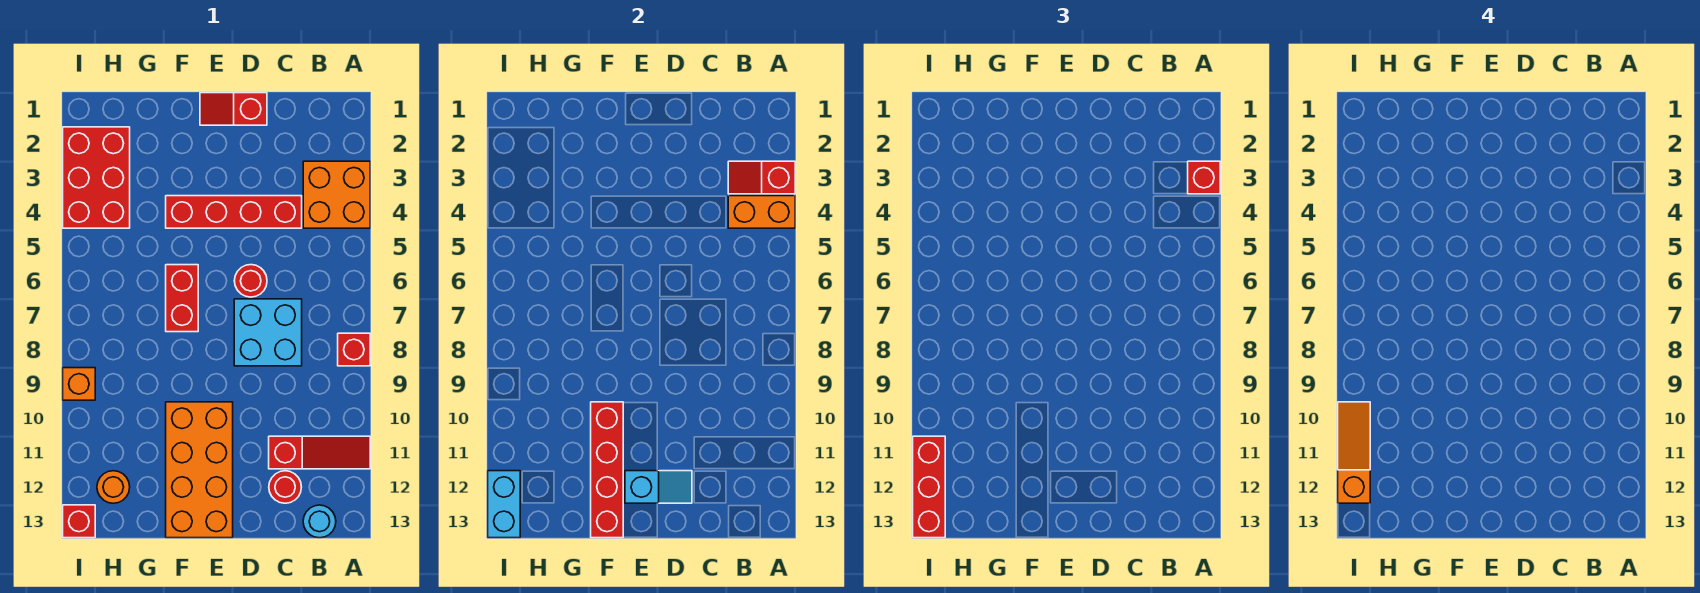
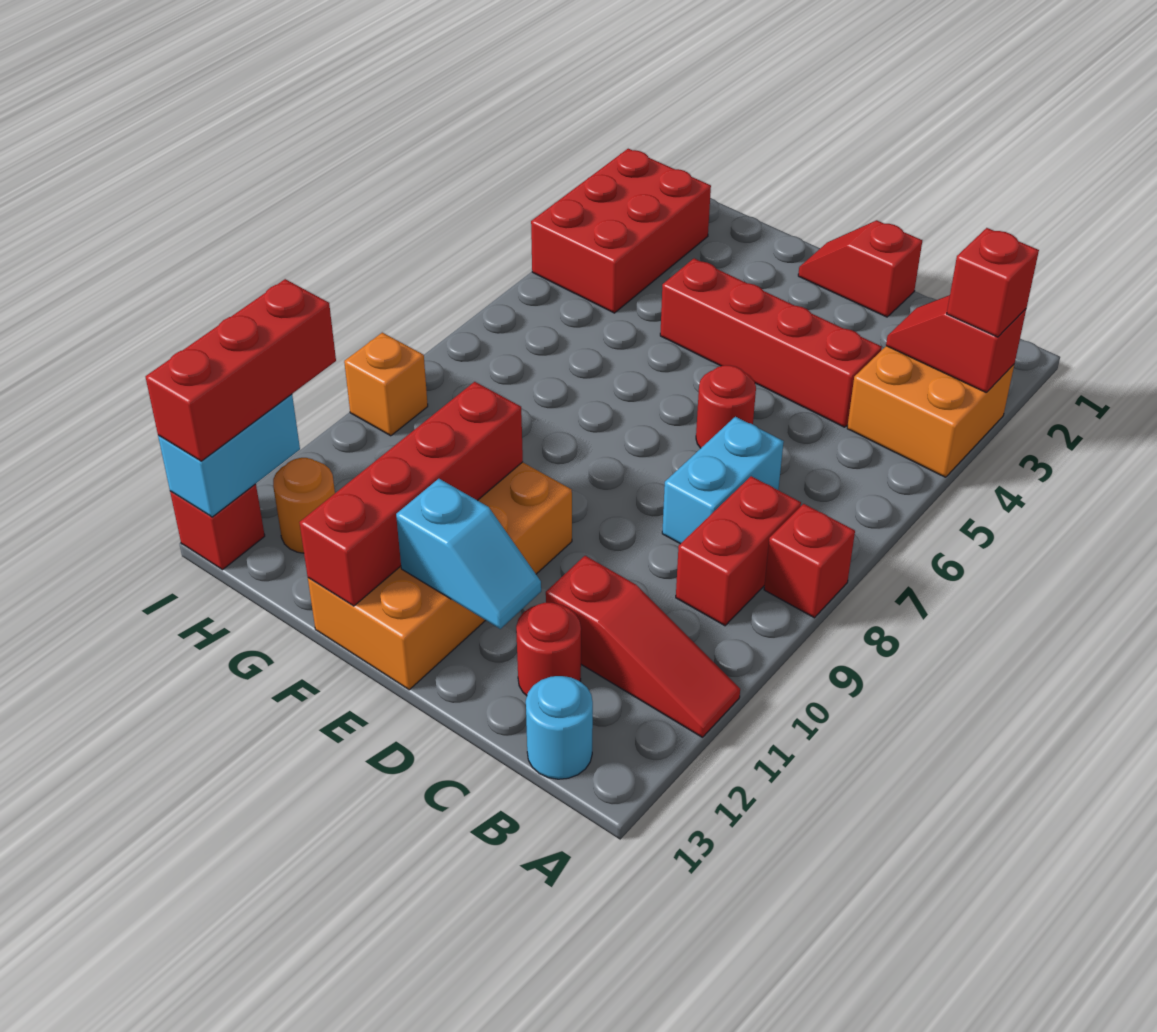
orange 1x2 brick [728,196,795,228] -> none
cyan 2x2 brick [234,299,302,366] -> cyan 1x2 brick [662,417,784,544]
red 1x2 brick [166,265,198,332] -> red 1x2 brick moved to [676,476,801,626]
orange 1x3 slope [1338,402,1370,503] -> none

